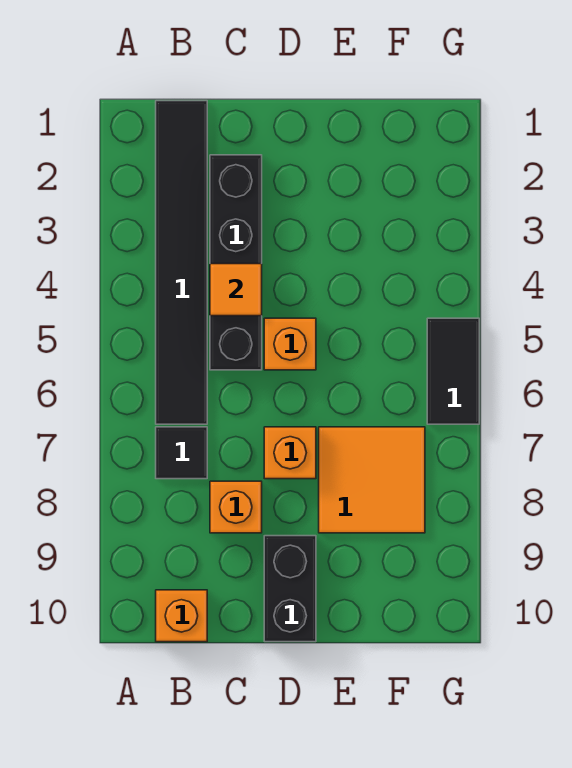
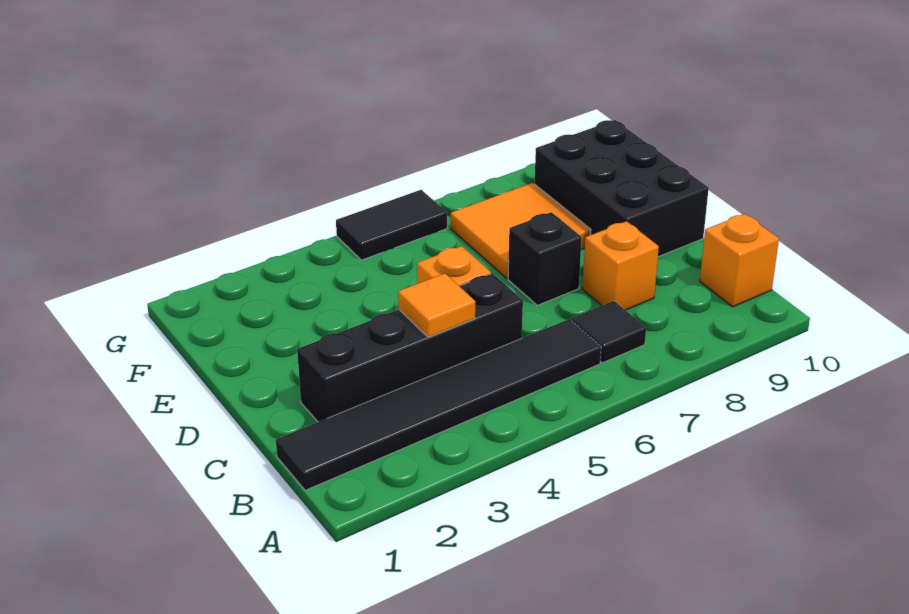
orange 1x1 brick [264,427,316,479] -> black 1x1 brick [508,212,582,305]
black 1x2 brick [264,536,316,642] -> black 2x3 brick [535,120,709,257]

